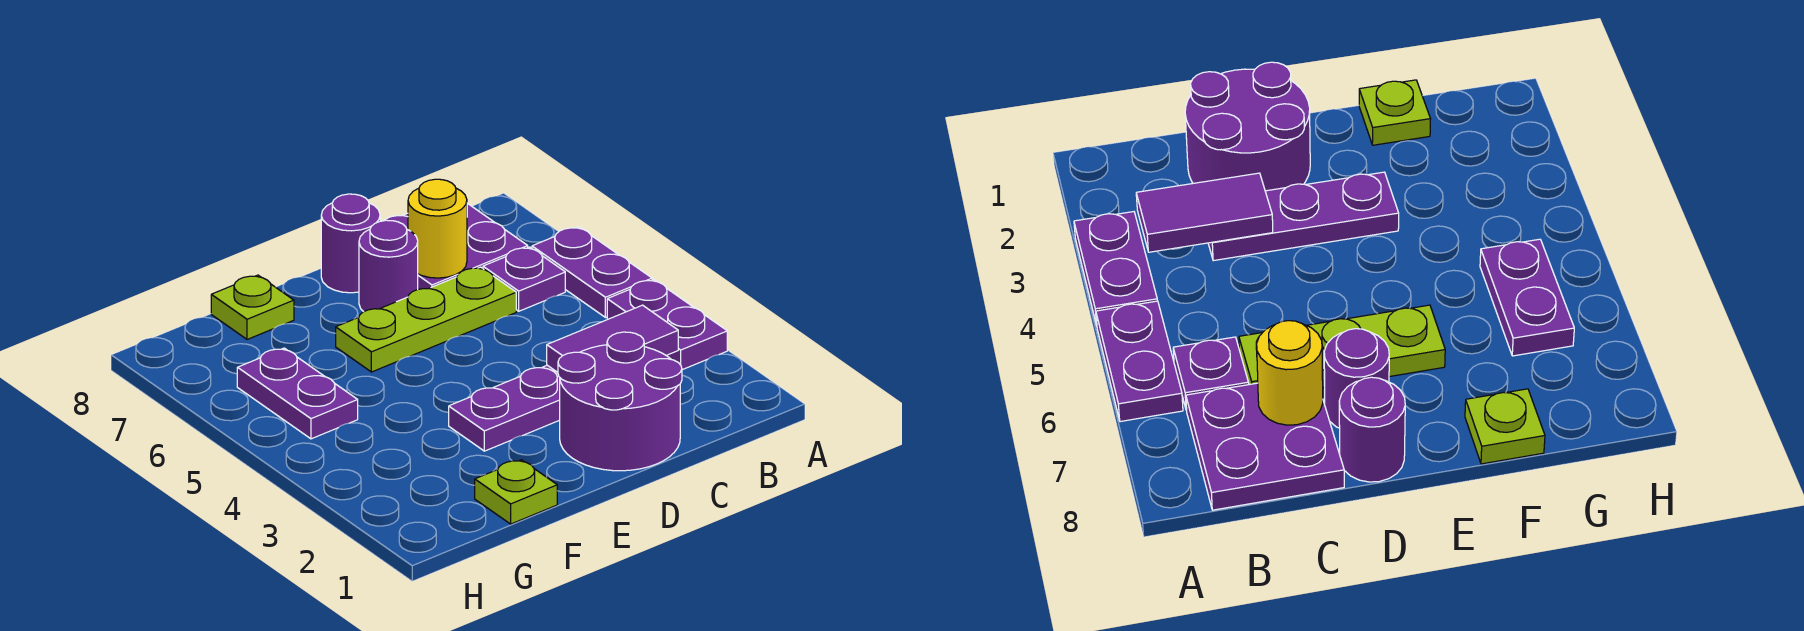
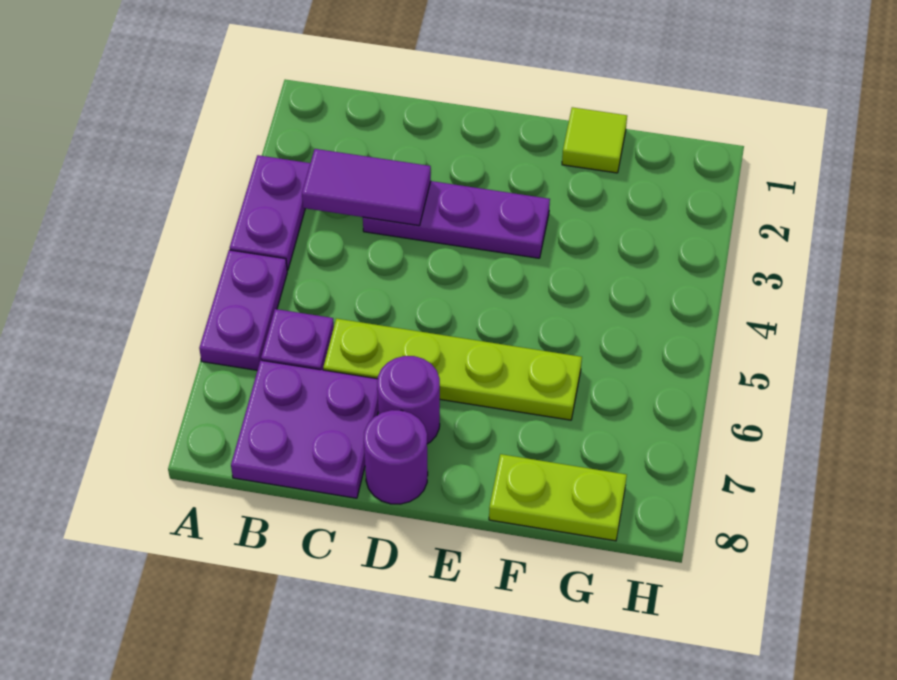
purple 2x2 round brick [558,332,682,471] -> none
lime 1x3 plate [336,267,516,372] -> lime 1x4 plate [323,319,582,420]
yellow 1x1 round brick [408,179,467,278] -> none
lime 1x1 plate [475,460,557,524] -> lime 1x1 tile [562,107,627,173]
lime 1x1 plate [211,275,294,339] -> lime 1x2 plate [489,454,627,541]
purple 1x2 plate [237,348,358,439] -> none

